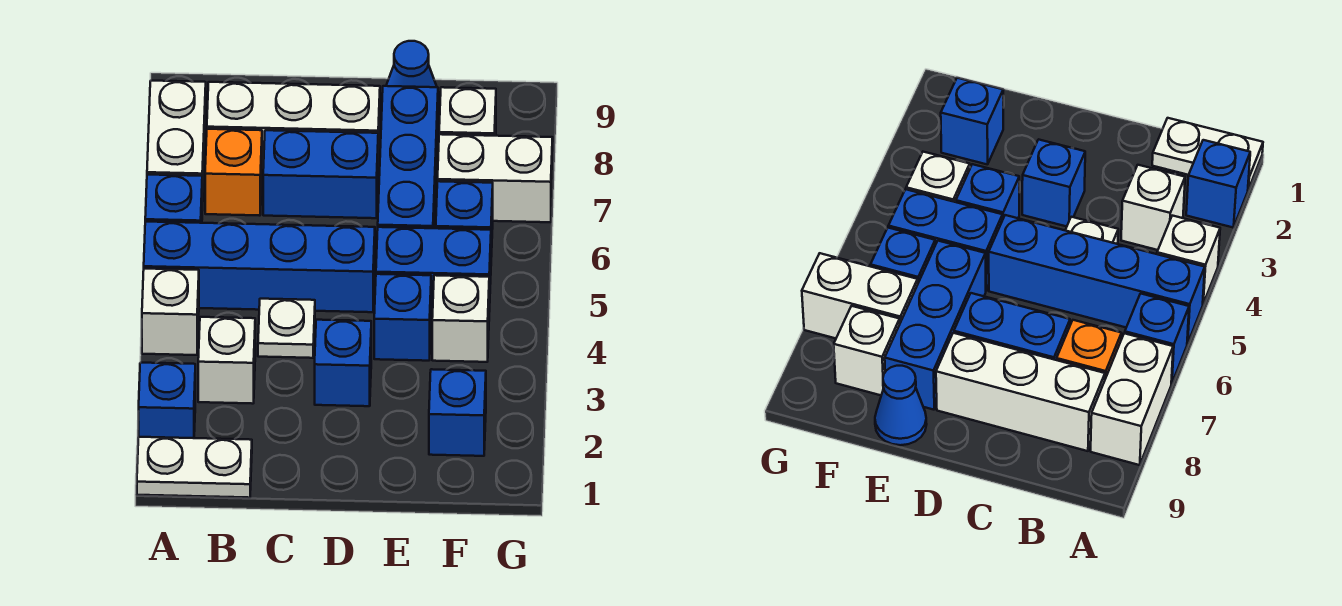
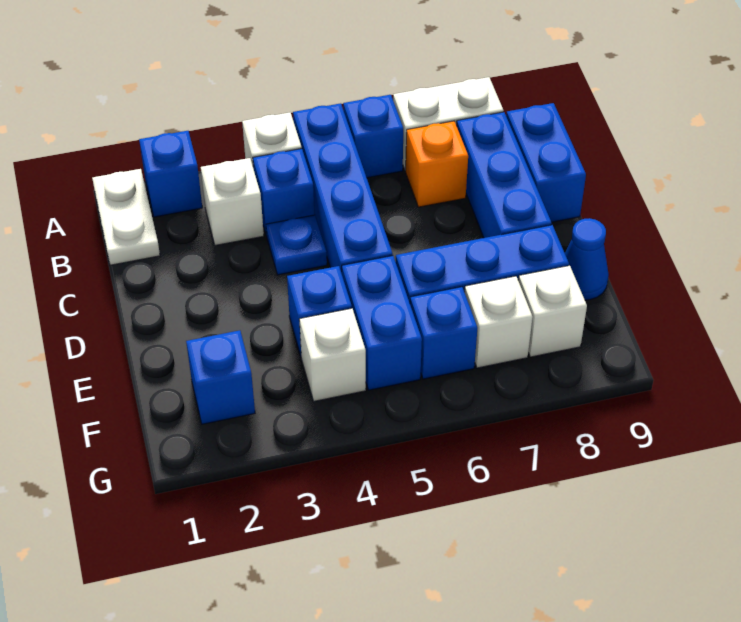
white 1x3 brick [207,82,380,169] -> blue 1x3 brick [457,112,552,238]
white 1x1 plate [258,299,315,358] -> blue 1x1 plate [266,215,327,275]
blue 1x2 brick [263,130,378,218] -> blue 1x2 brick moved to [506,103,586,222]
blue 1x1 brick [315,320,371,406] -> blue 1x1 brick moved to [253,149,315,236]
white 1x2 brick [438,134,553,222] -> white 1x1 brick [464,276,533,368]

